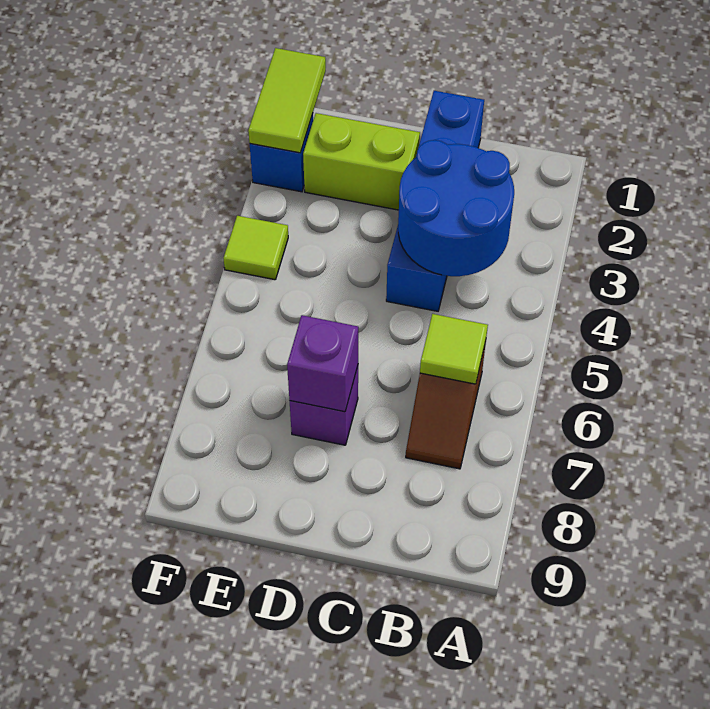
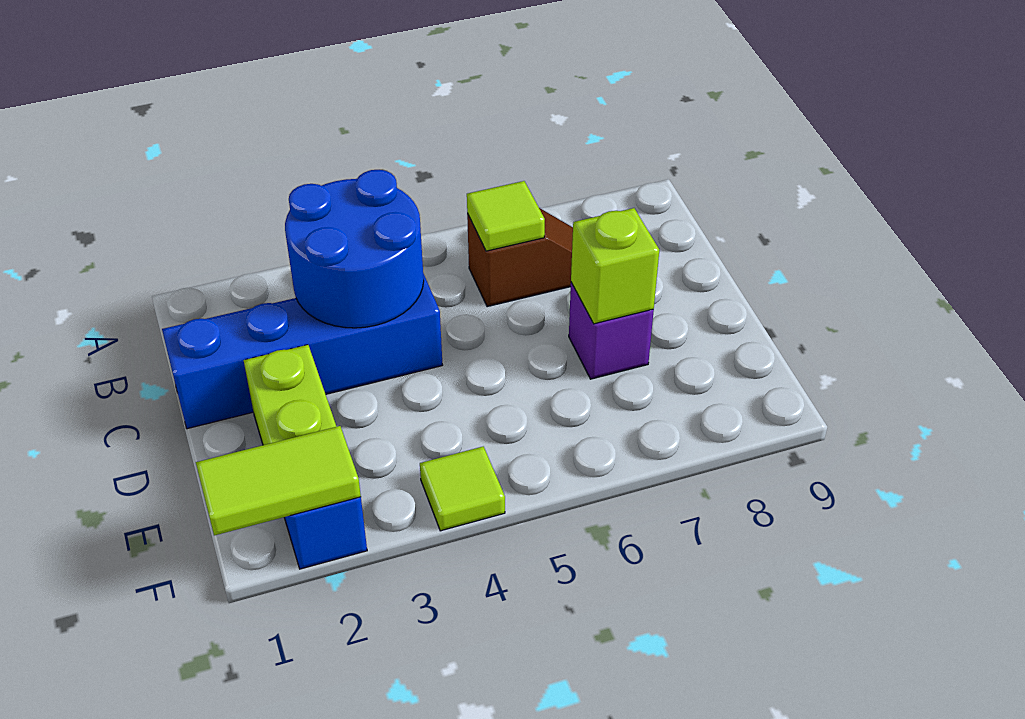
purple 1x1 brick [287,315,358,412] -> lime 1x1 brick [571,208,659,324]

